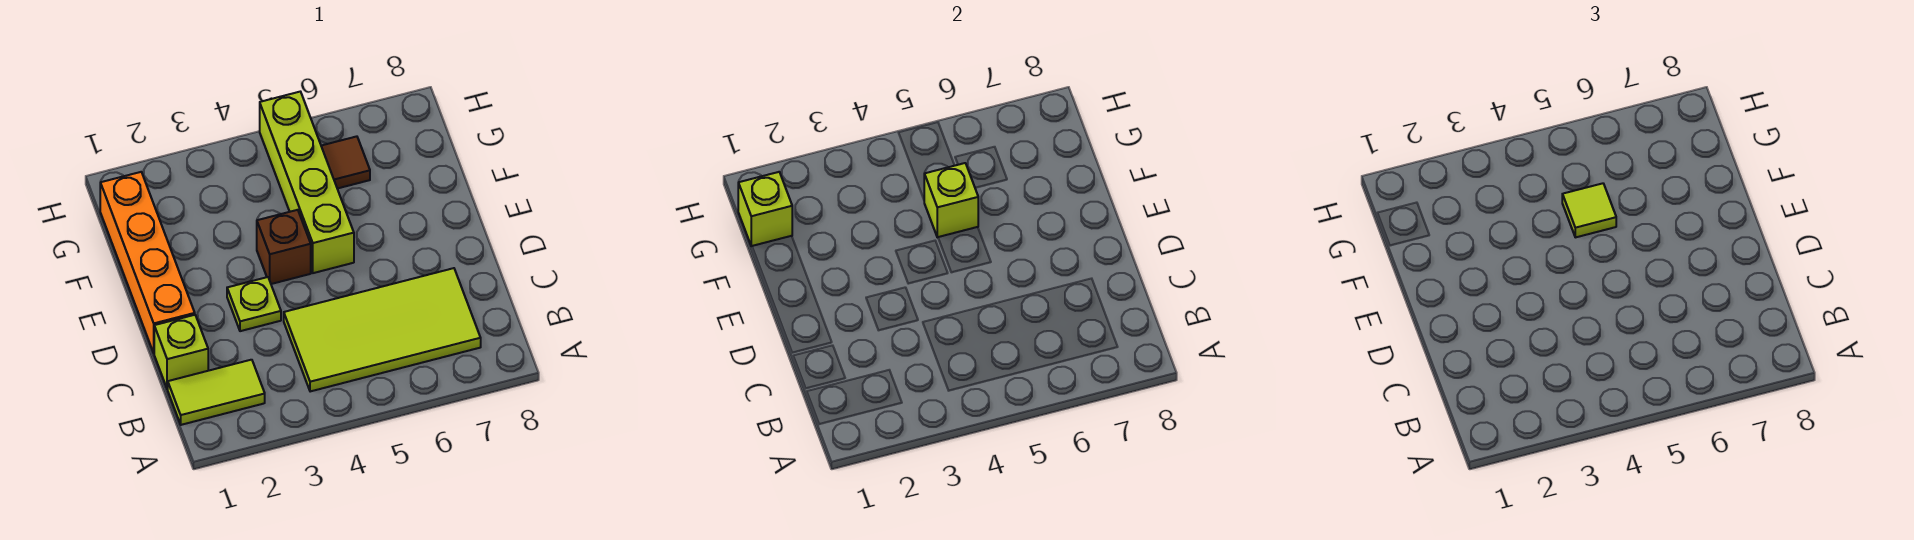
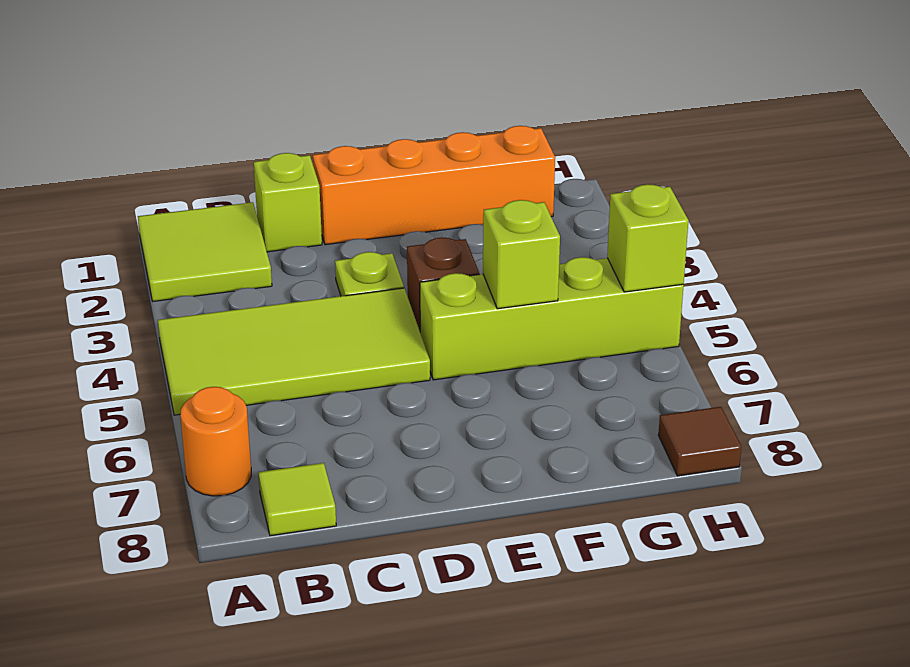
none -> orange 1x1 round brick [180,387,251,496]
lime 1x2 tile [168,360,265,425] -> lime 2x2 tile [138,202,272,301]
lime 2x4 tile [284,268,481,392] -> lime 2x4 tile turned to [158,288,430,415]
lime 1x1 tile [1562,183,1616,237] -> lime 1x1 tile moved to [258,463,336,536]
lime 1x1 brick [738,172,792,246] -> lime 1x1 brick moved to [607,184,688,292]
brown 1x1 tile [321,136,370,189] -> brown 1x1 tile moved to [658,407,741,476]

